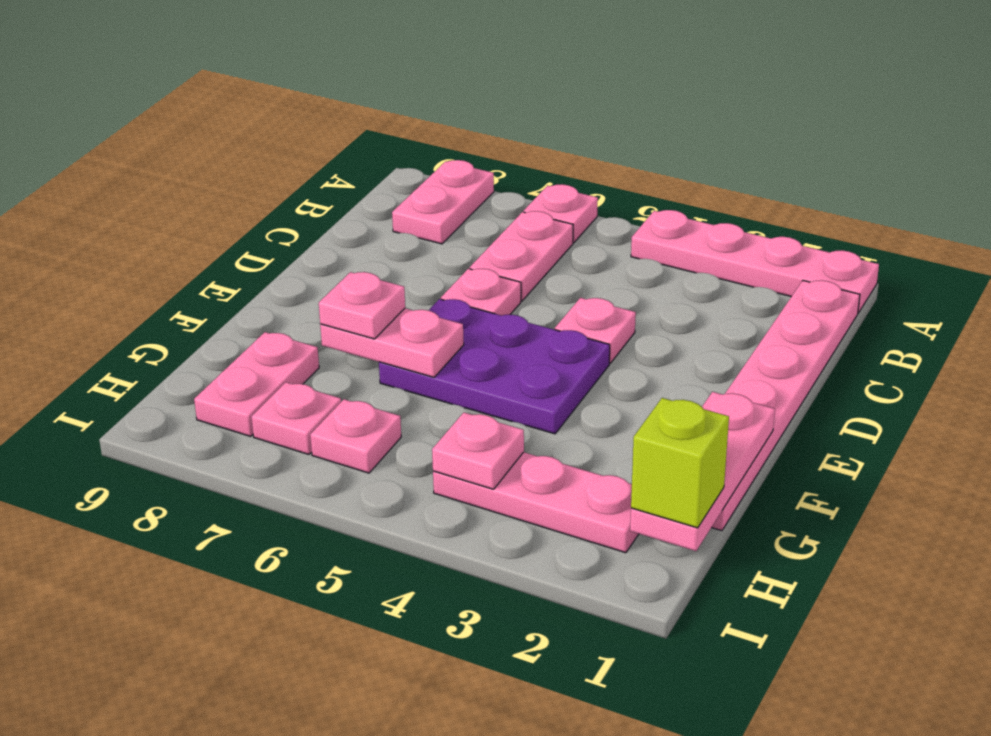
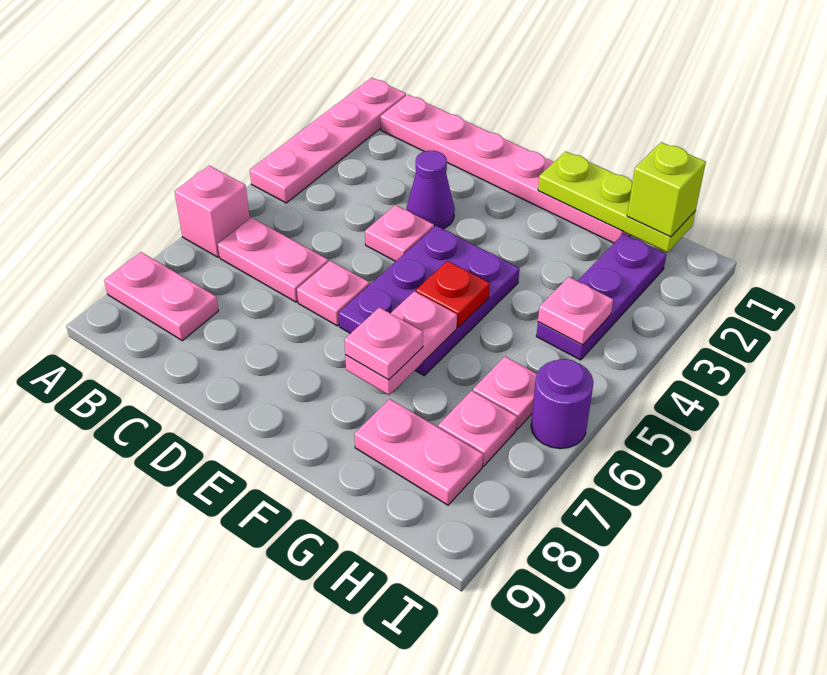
pink 1x1 plate [523,184,598,243] -> pink 1x1 brick [174,166,250,257]
none -> purple 1x1 cone [407,151,455,229]
pink 1x3 plate [630,392,775,551] -> lime 1x3 plate [538,151,696,252]
none -> red 1x1 plate [416,261,490,327]
pink 1x3 plate [433,452,639,553] -> purple 1x3 plate [536,234,666,360]
none -> purple 1x1 round brick [531,359,594,449]

